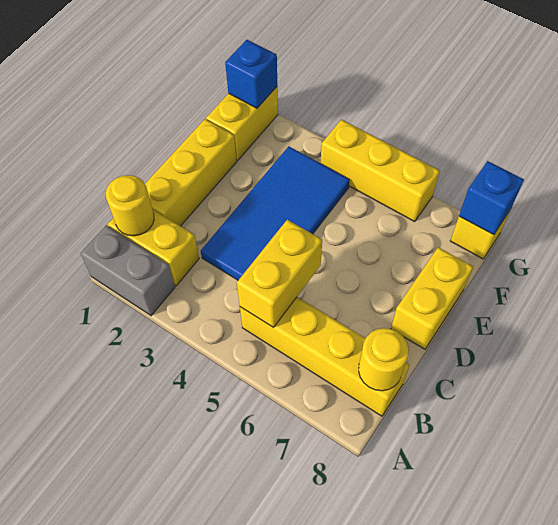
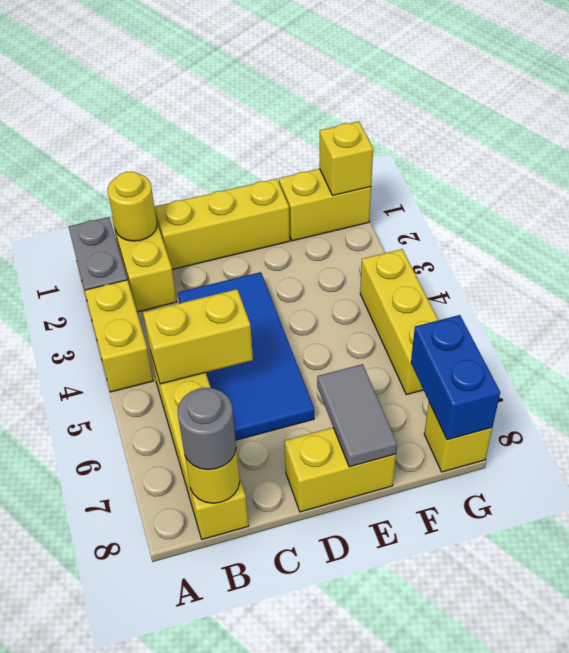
none -> yellow 1x2 brick [85,280,154,392]
none -> grey 1x1 round brick [178,388,236,470]
blue 2x4 tile [201,146,350,280] -> blue 2x4 tile turned to [178,272,314,440]
none -> grey 1x2 tile [317,364,397,467]
blue 1x1 brick [225,40,277,108] -> yellow 1x1 brick [320,121,373,195]
blue 1x1 brick [459,161,524,235] -> blue 1x2 brick [411,315,500,440]

